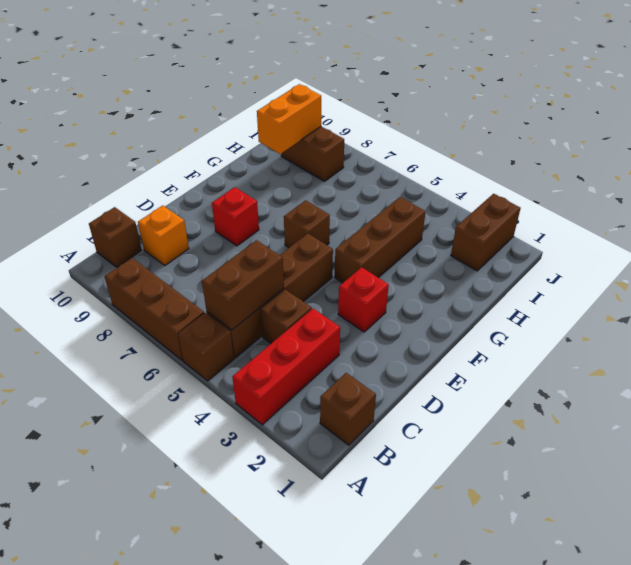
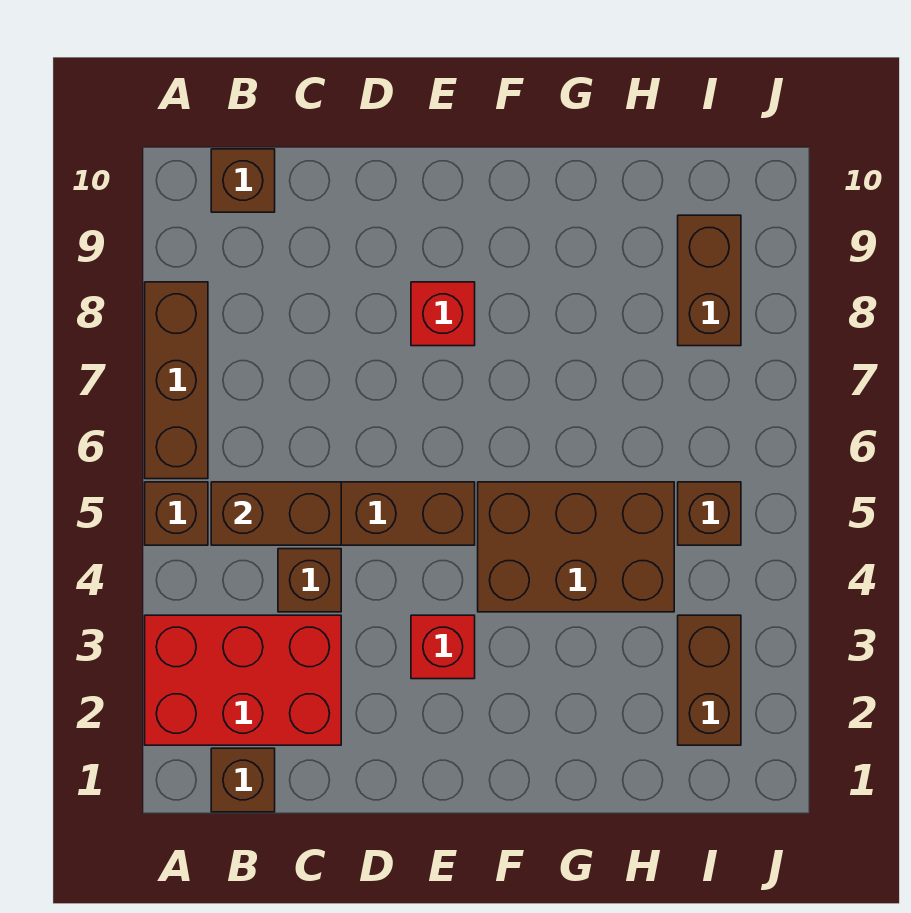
red 1x3 brick [232,309,340,425] -> red 2x3 brick [145,615,341,745]
orange 1x1 brick [138,205,189,265] -> none
brown 1x3 brick [335,197,425,283] -> brown 2x3 brick [478,482,674,612]
brown 1x1 brick [284,200,330,248] -> brown 1x1 brick moved to [678,482,741,545]
orange 1x2 brick [257,84,321,154] -> none
brown 1x2 brick [451,194,521,271] -> brown 1x2 brick turned to [678,615,741,745]

